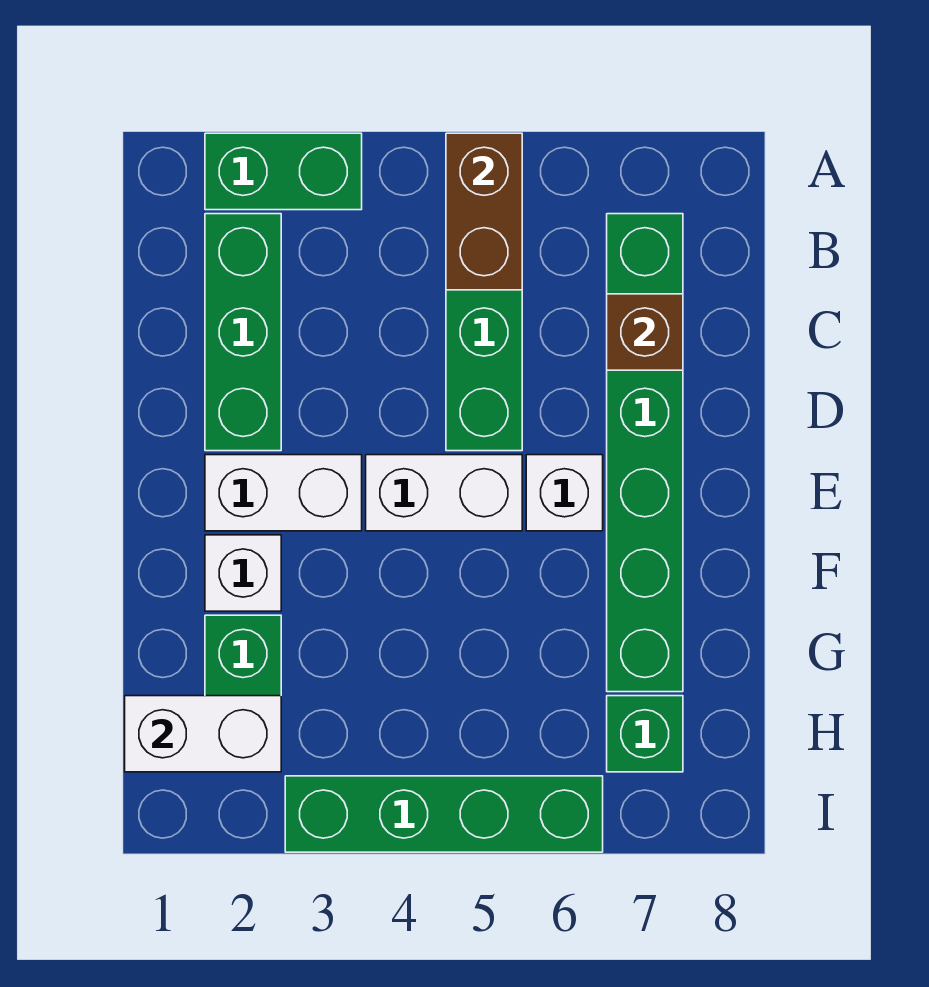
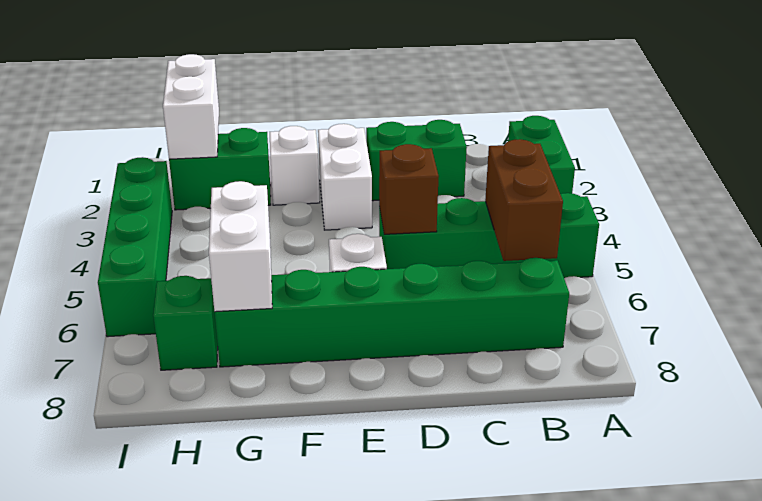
brown 1x2 brick [446,133,522,290] -> brown 1x2 brick turned to [485,139,563,261]
green 1x3 brick [205,214,281,451] -> green 1x2 brick [366,120,467,201]
brown 1x1 brick [607,294,683,370] -> brown 1x1 brick moved to [379,144,439,234]
white 1x2 brick [366,455,522,531] -> white 1x2 brick moved to [209,181,272,312]

